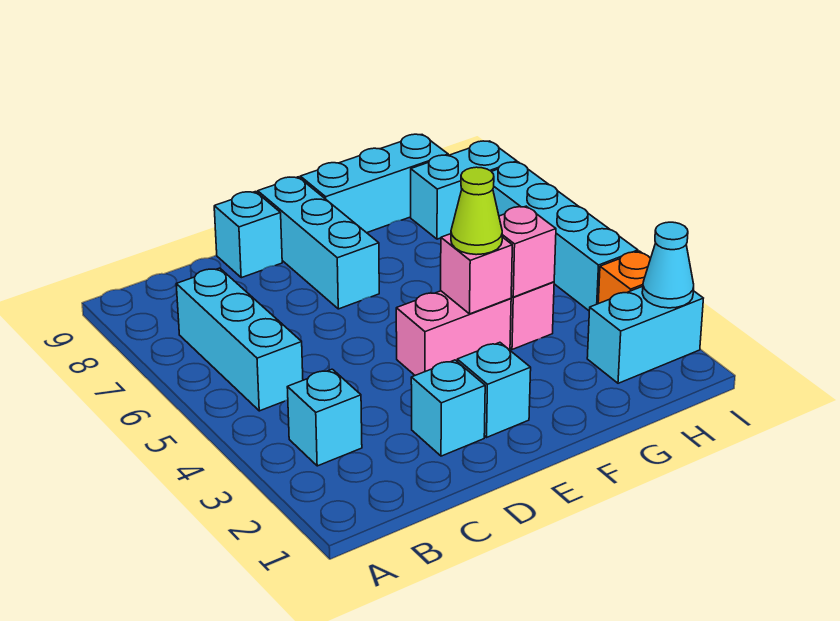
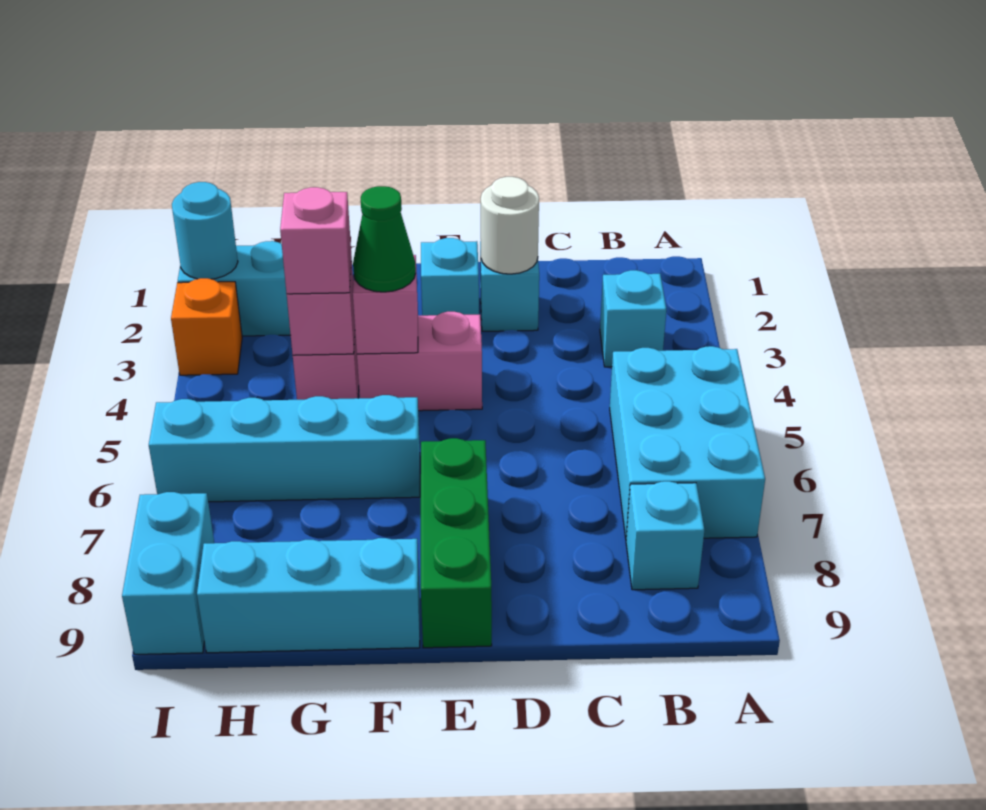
cyan 1x3 brick [176,268,303,411] -> cyan 2x3 brick [610,346,765,538]
none -> white 1x1 round brick [481,177,539,274]
cyan 1x1 brick [214,192,282,278] -> cyan 1x1 brick moved to [626,481,705,590]
cyan 1x3 brick [258,177,379,309] -> green 1x3 brick [421,438,492,648]
lime 1x1 cone [451,167,502,255] -> green 1x1 cone [353,186,416,292]
none -> pink 1x1 brick [280,187,351,294]
cyan 1x2 brick [411,141,517,239] -> cyan 1x2 brick turned to [122,492,214,654]
cyan 1x1 cone [642,222,694,308] -> cyan 1x1 round brick [172,182,238,279]
cyan 1x4 brick [491,162,638,311] -> cyan 1x4 brick turned to [149,395,420,502]

